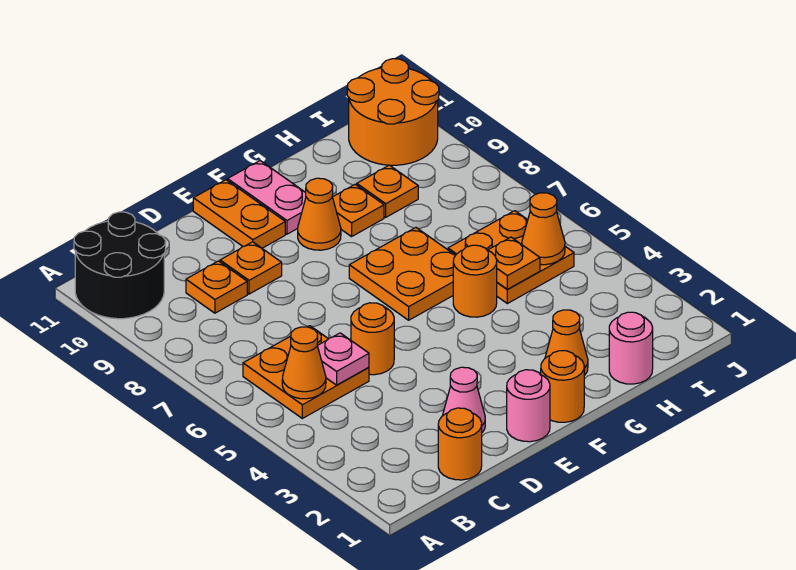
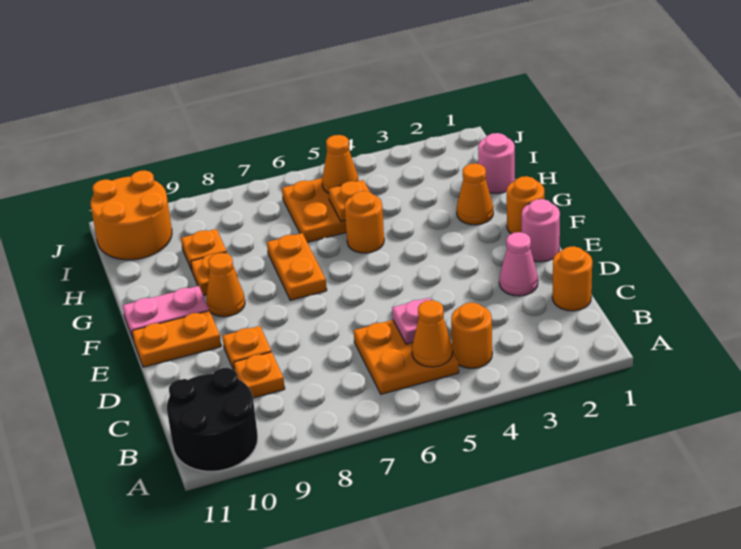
orange 1x1 round brick [351,303,394,375] -> orange 1x1 round brick moved to [451,303,492,368]
orange 2x2 plate [349,228,455,320] -> orange 1x2 plate [267,233,327,300]

